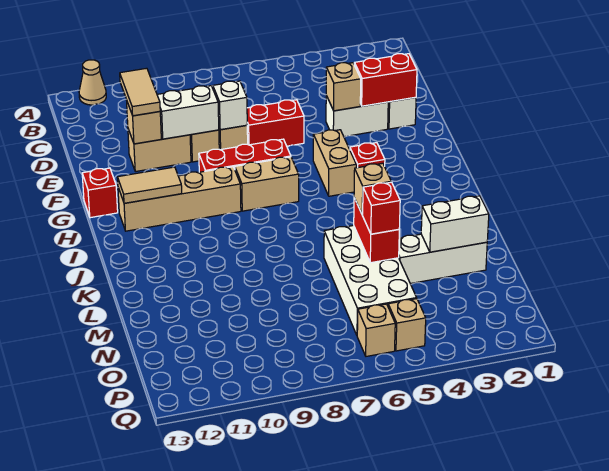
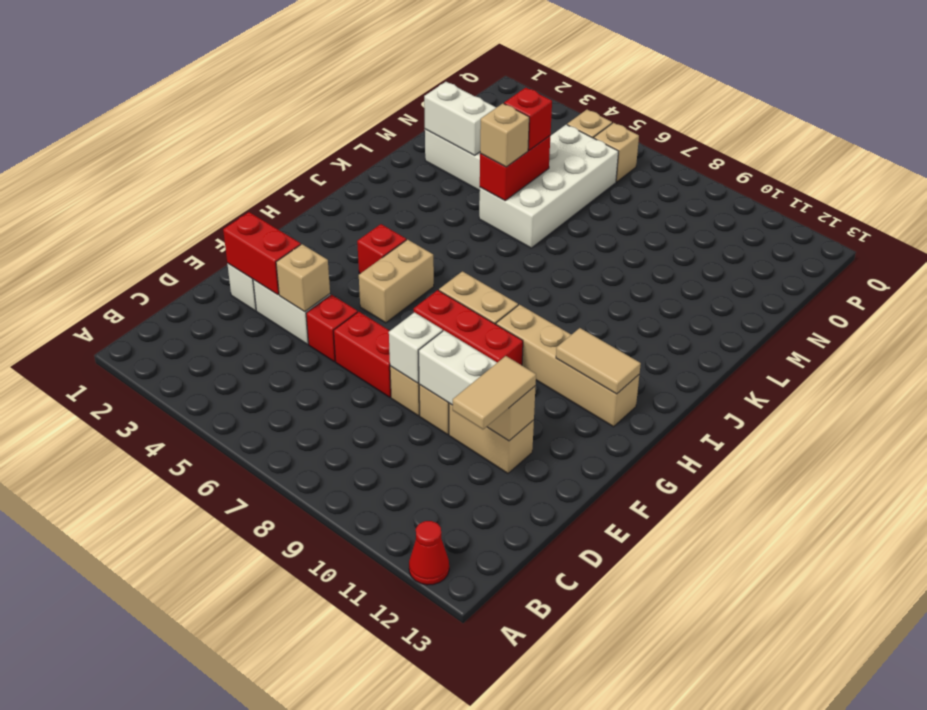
tan 1x1 cone [79,60,106,105] -> red 1x1 cone [409,521,449,585]
red 1x1 brick [82,168,118,218] -> red 1x1 brick moved to [306,295,357,362]

